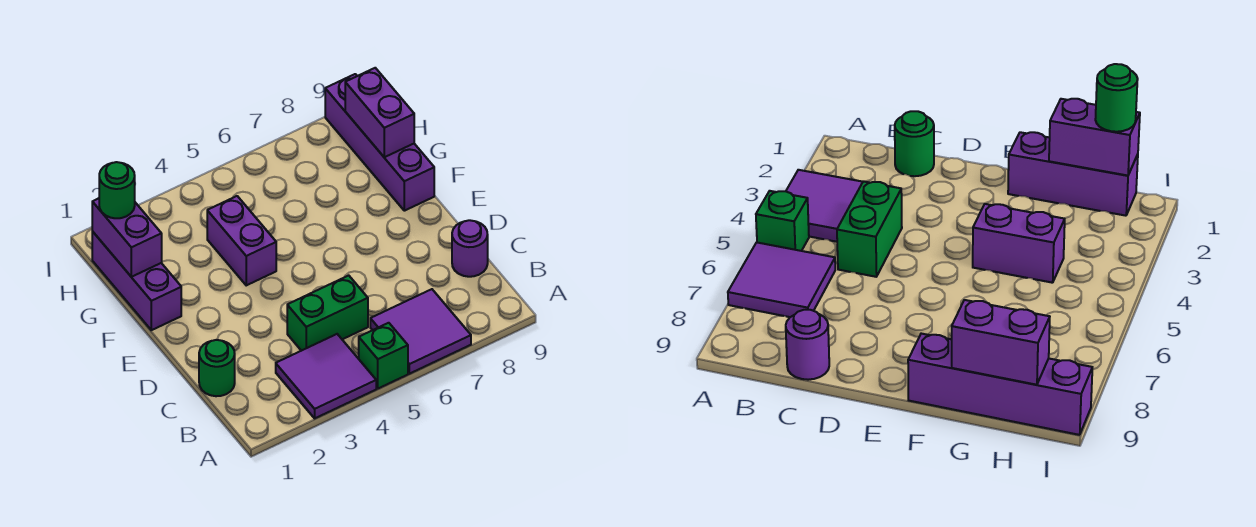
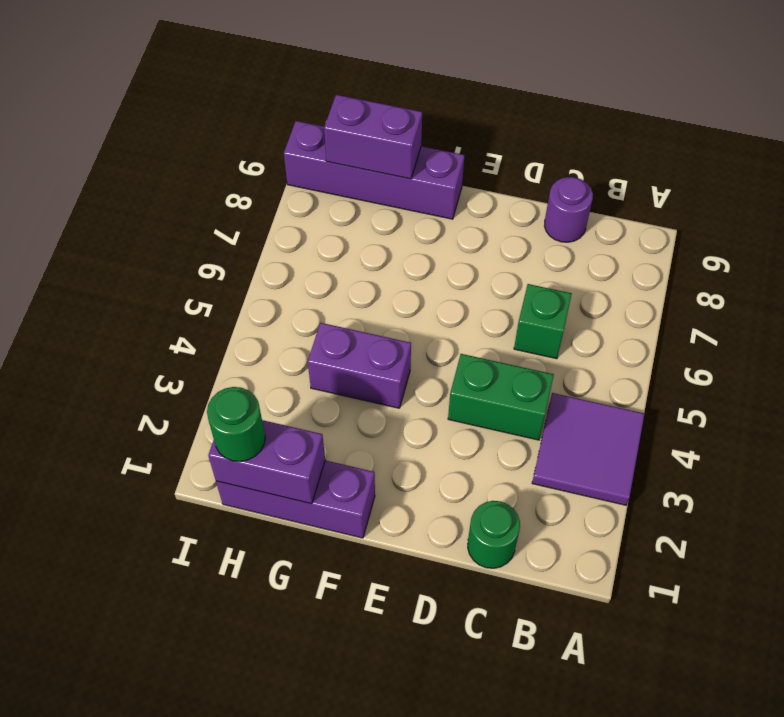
green 1x1 brick [359,323,408,388] -> green 1x1 brick moved to [514,284,572,359]
purple 2x2 tile [370,289,471,374] -> none
green 1x2 brick [287,276,368,351] -> green 1x2 brick turned to [448,354,554,440]

